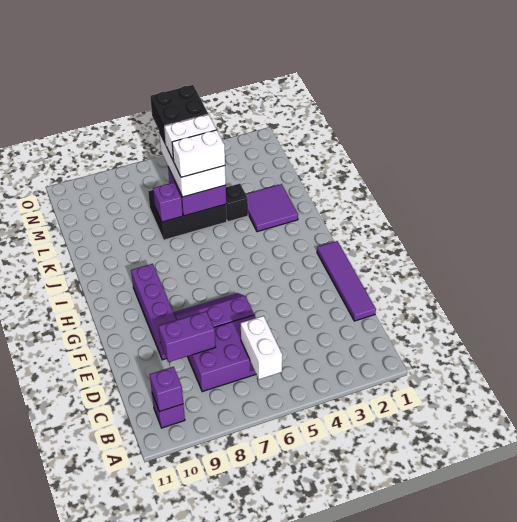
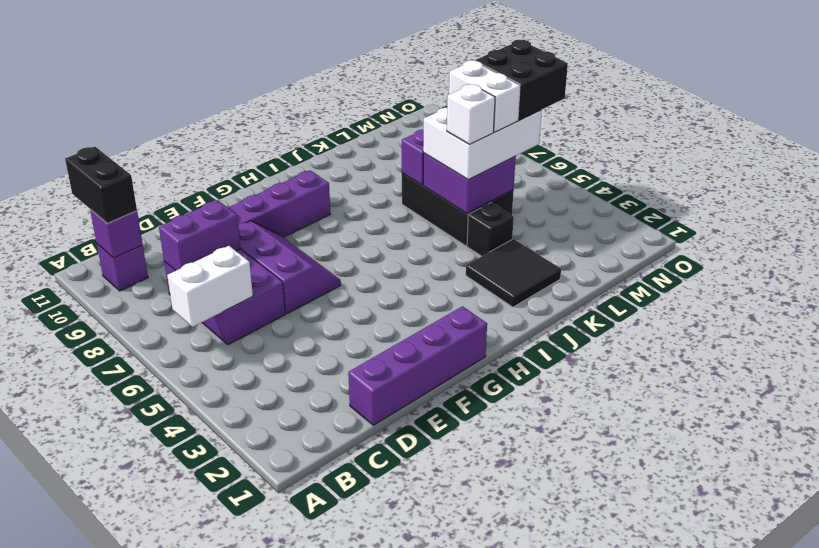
none -> black 1x2 brick [65,147,137,223]
purple 1x4 tile [317,241,376,321] -> purple 1x4 brick [348,306,487,425]
purple 1x2 brick [159,312,215,362] -> purple 1x2 brick turned to [159,200,241,271]
purple 2x2 tile [246,184,298,232] -> black 2x2 tile [466,239,561,307]
white 1x2 brick [172,130,225,177] -> white 1x1 brick [447,84,495,144]

